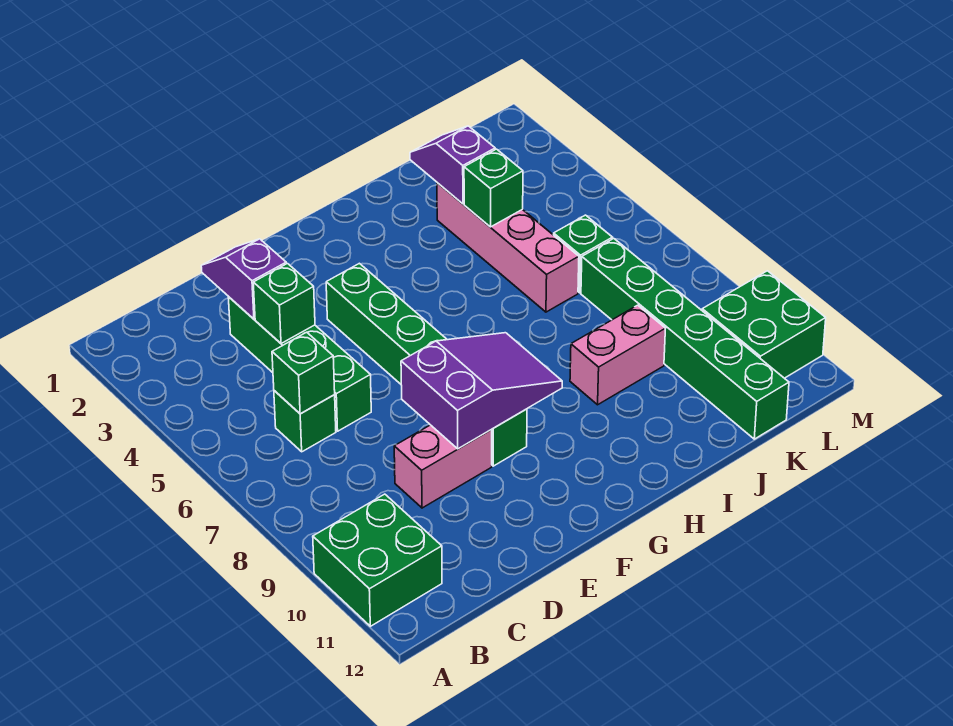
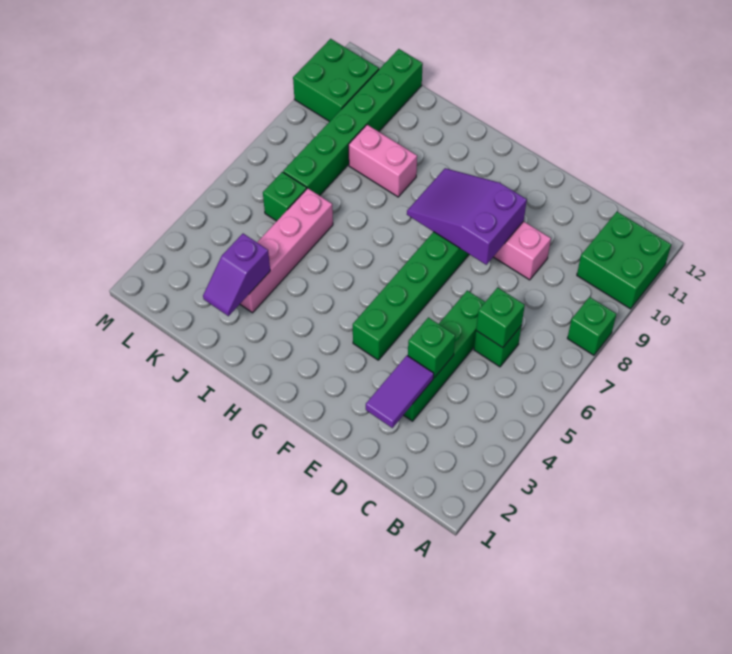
purple 1x2 slope [201,239,286,319] -> purple 1x2 tile [366,356,434,428]
green 1x1 brick [464,149,523,227] -> green 1x1 brick moved to [567,297,616,355]

